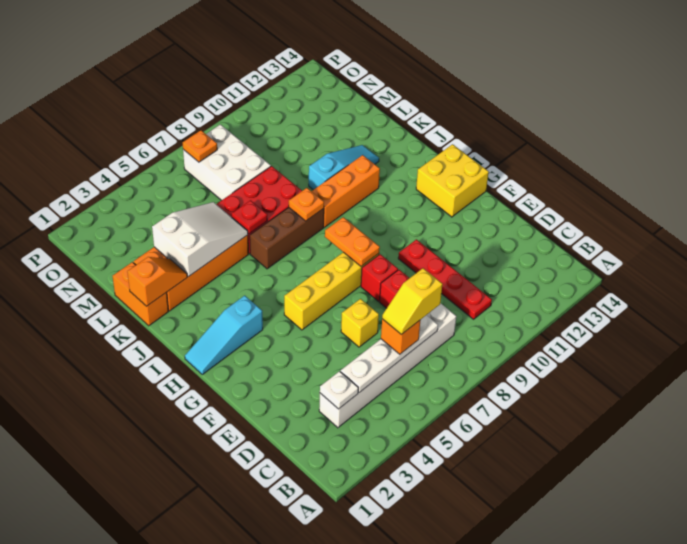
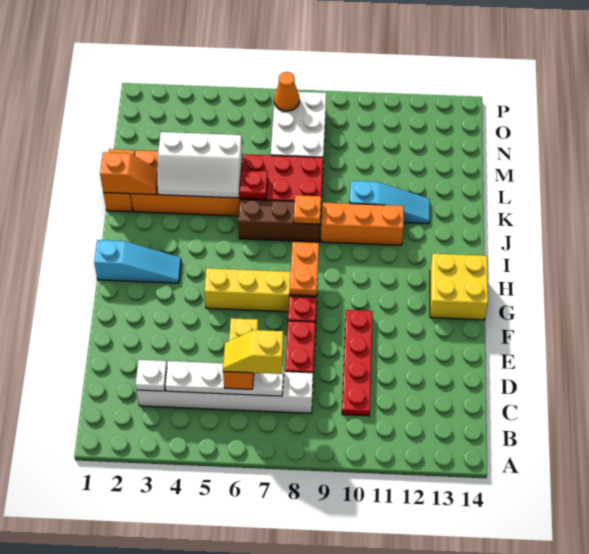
cyan 1x3 slope [185,296,263,374] -> cyan 1x3 slope turned to [94,240,181,283]
white 2x3 slope [152,202,248,277] -> white 2x3 slope turned to [157,132,242,198]
orange 1x1 plate [183,130,217,162] -> orange 1x1 cone [274,72,299,111]

